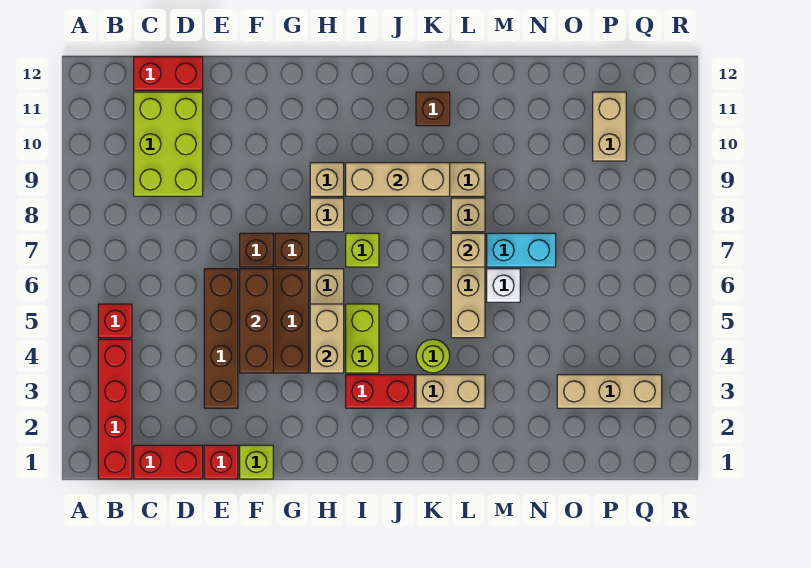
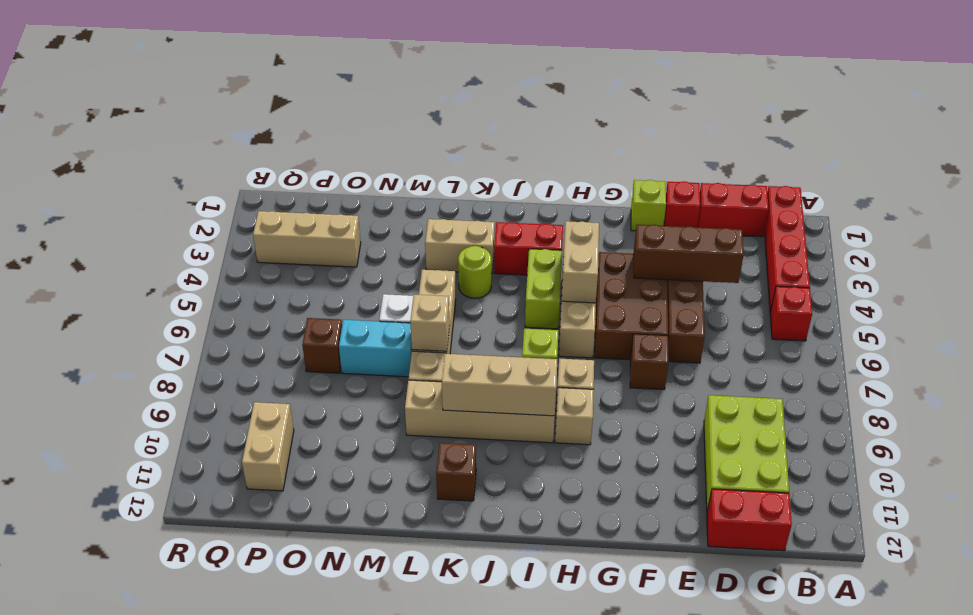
brown 1x3 brick [240,269,273,373] -> brown 1x3 brick turned to [634,225,744,283]
brown 1x1 brick [275,233,309,267] -> brown 1x1 brick moved to [302,318,342,373]

